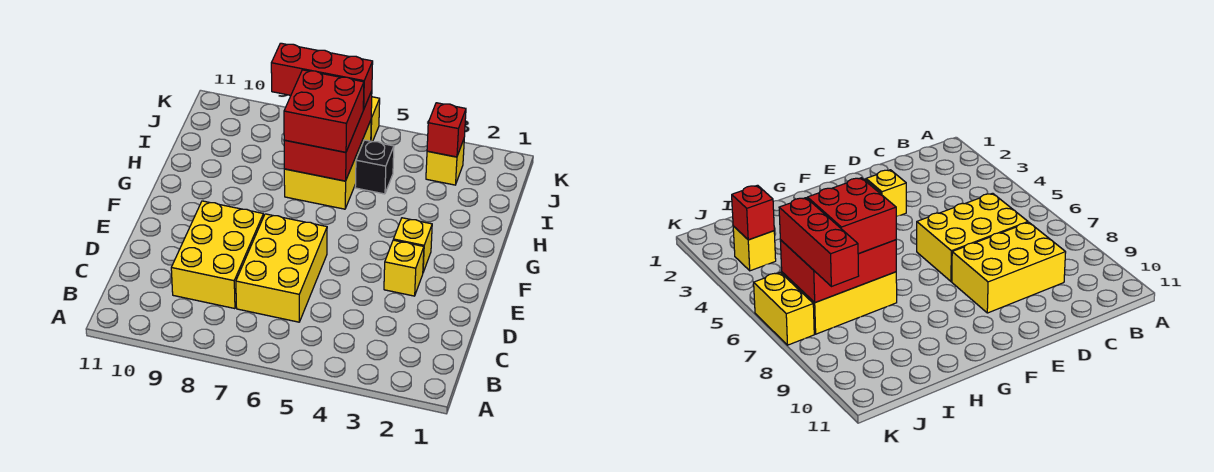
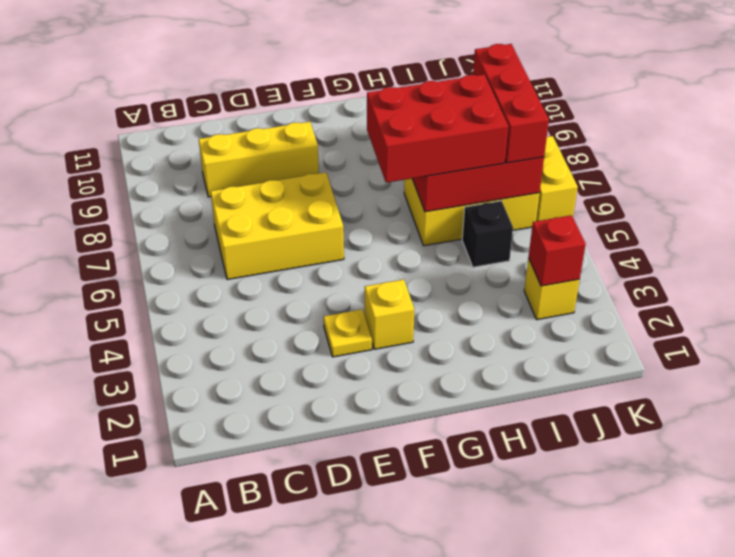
yellow 2x3 brick [171,201,264,309] -> yellow 1x3 brick [199,122,319,197]
yellow 1x1 brick [384,240,424,296] -> yellow 1x1 plate [324,309,372,357]
red 2x2 brick [284,70,364,152] -> red 2x3 brick [367,75,508,183]

